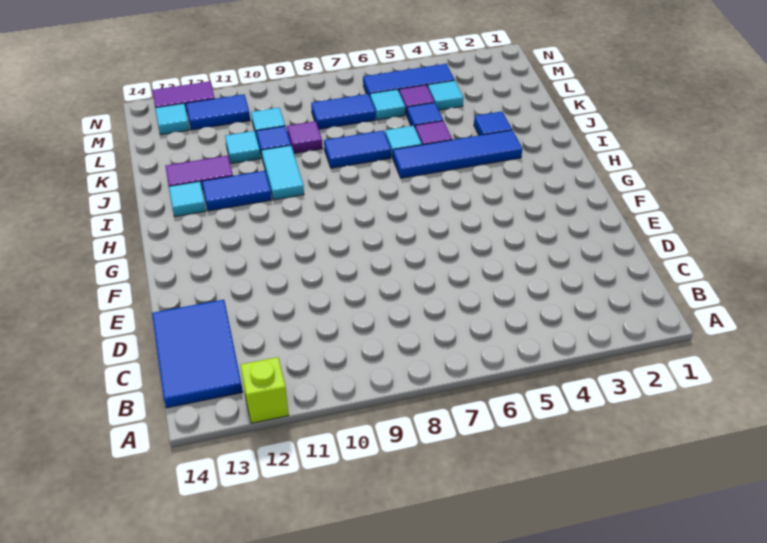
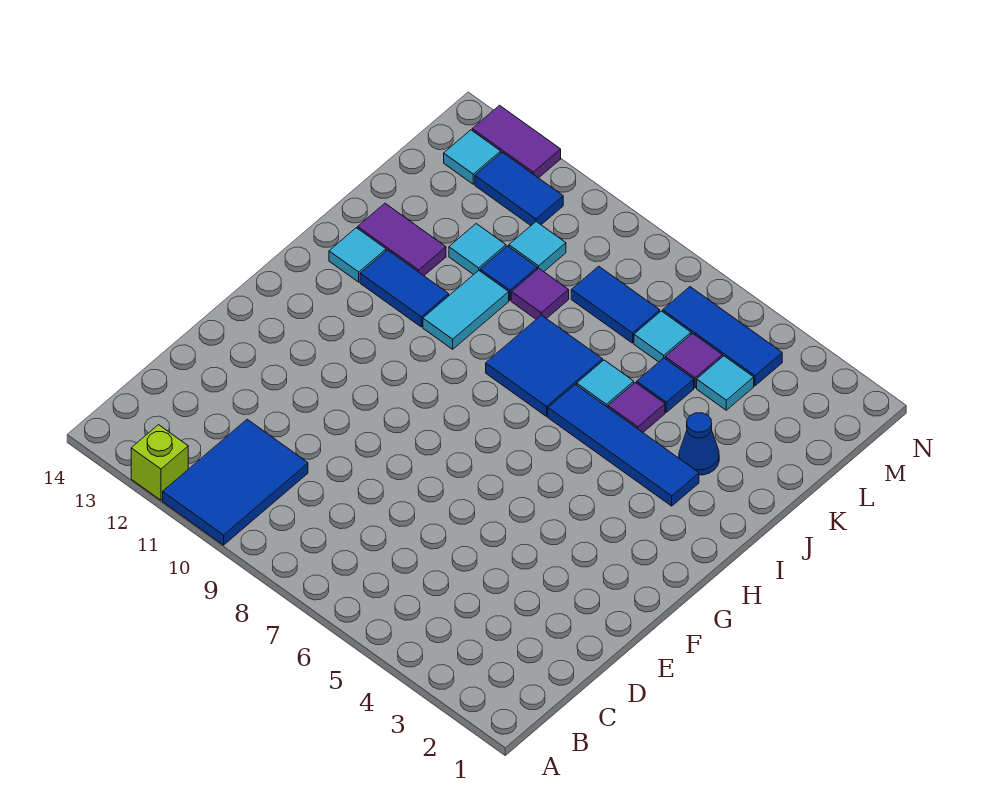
blue 2x3 tile [152,300,243,408] -> blue 2x3 tile moved to [163,419,308,545]
blue 1x1 tile [474,111,512,135] -> blue 1x1 cone [679,413,719,475]
blue 1x2 tile [324,131,391,168] -> blue 2x2 tile [486,315,603,416]

